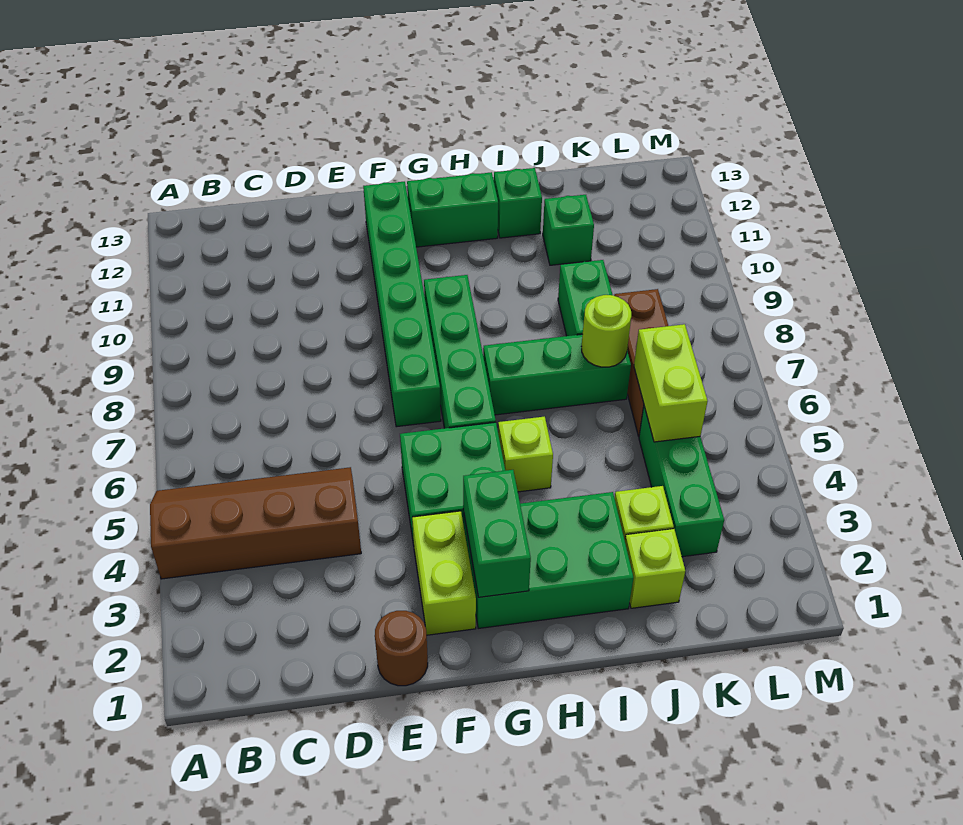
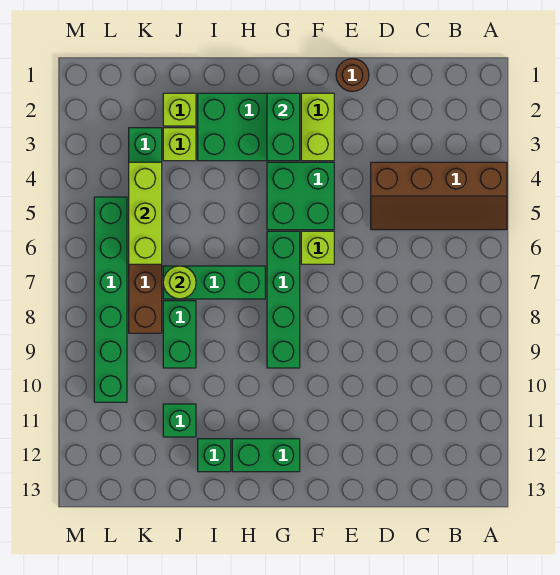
green 1x6 brick [363,182,441,427] -> green 1x6 brick moved to [94,197,127,402]
lime 1x1 brick [498,417,553,492] -> lime 1x1 brick moved to [301,231,334,264]
lime 1x2 brick [634,324,708,442] -> lime 1x3 brick [129,162,162,264]

